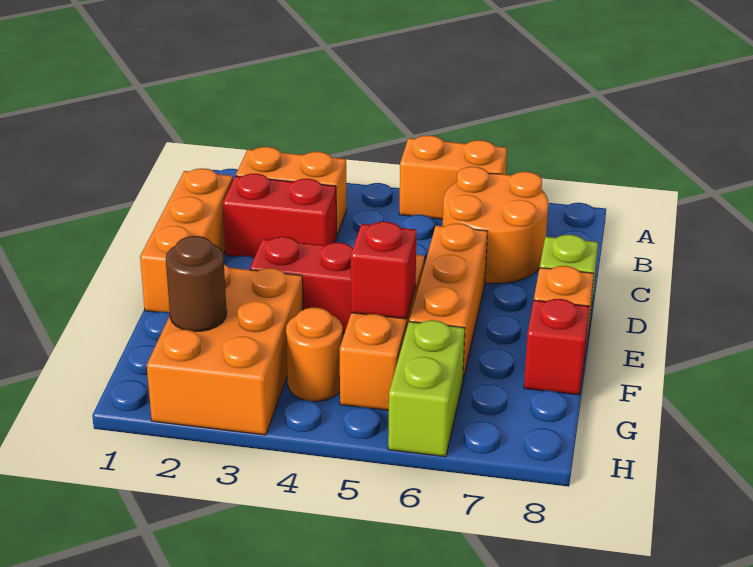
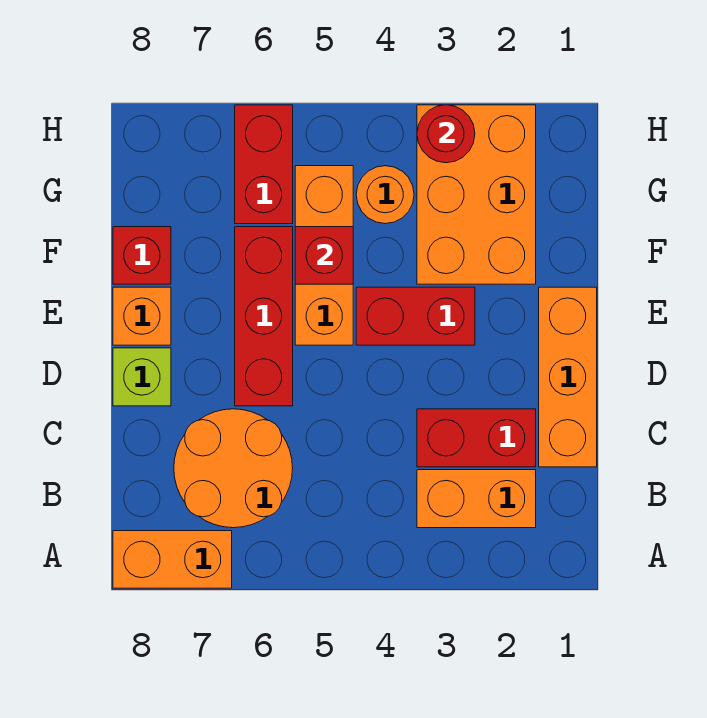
orange 1x2 brick [399,135,507,219] -> orange 1x2 brick moved to [113,531,232,588]
orange 1x3 brick [409,224,488,380] -> red 1x3 brick [235,227,293,406]
brown 1x1 round brick [166,236,227,331] -> none
lime 1x2 brick [388,320,465,457] -> red 1x2 brick [235,105,293,224]
none -> red 1x1 round brick [417,105,475,163]

